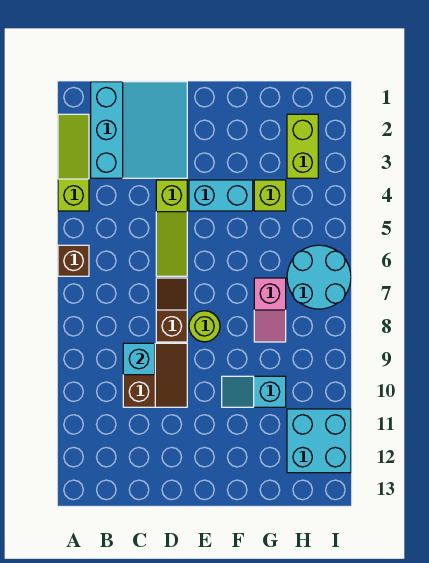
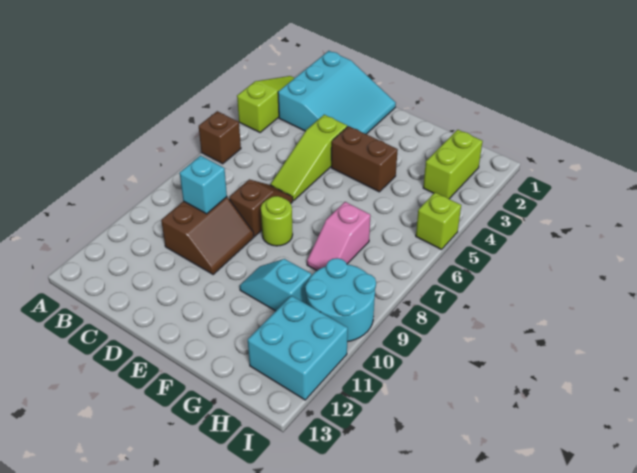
cyan 1x2 brick [189,180,253,211] -> brown 1x2 brick [331,126,398,192]
lime 1x1 brick [254,180,286,211] -> lime 1x1 brick moved to [416,192,461,250]
cyan 2x2 round brick [287,245,351,309] -> cyan 2x2 round brick moved to [305,258,376,342]

